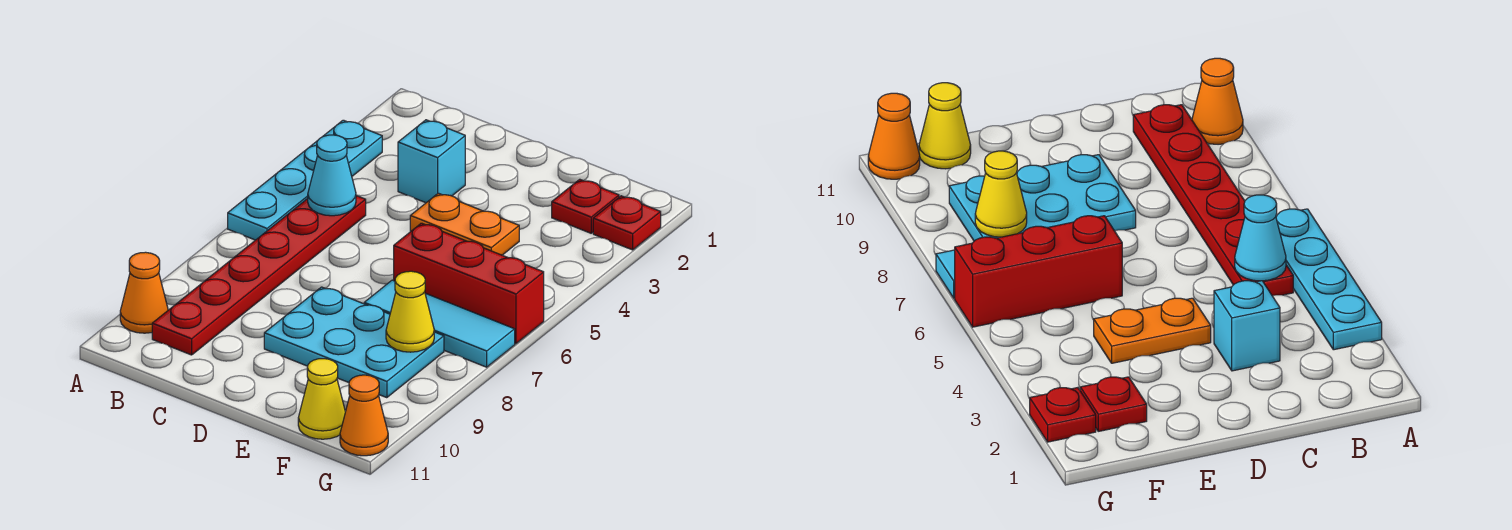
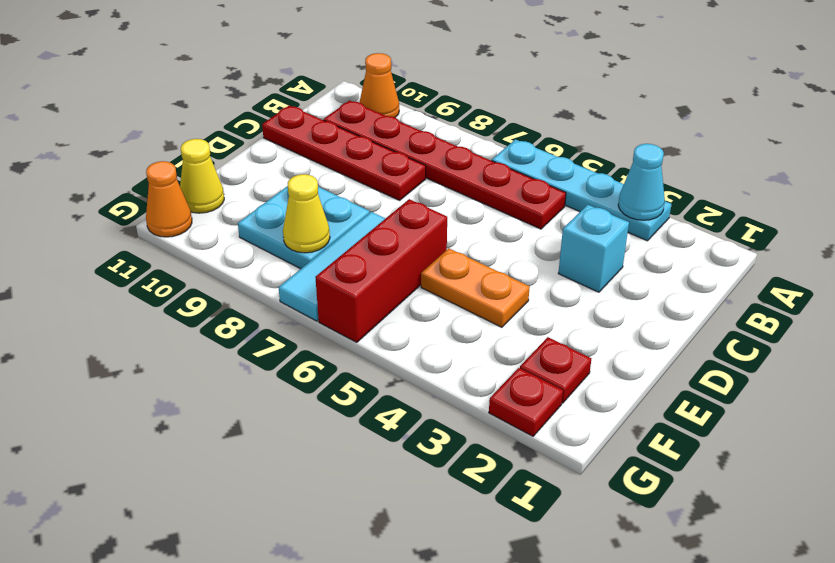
cyan 1x1 cone [308,135,356,216] -> cyan 1x1 cone moved to [618,144,665,220]
none -> red 1x4 plate [262,105,426,200]
orange 1x2 plate [410,193,519,255] -> orange 1x2 plate turned to [421,248,530,327]
cyan 2x3 plate [264,287,444,398] -> cyan 2x2 plate [238,186,369,269]

